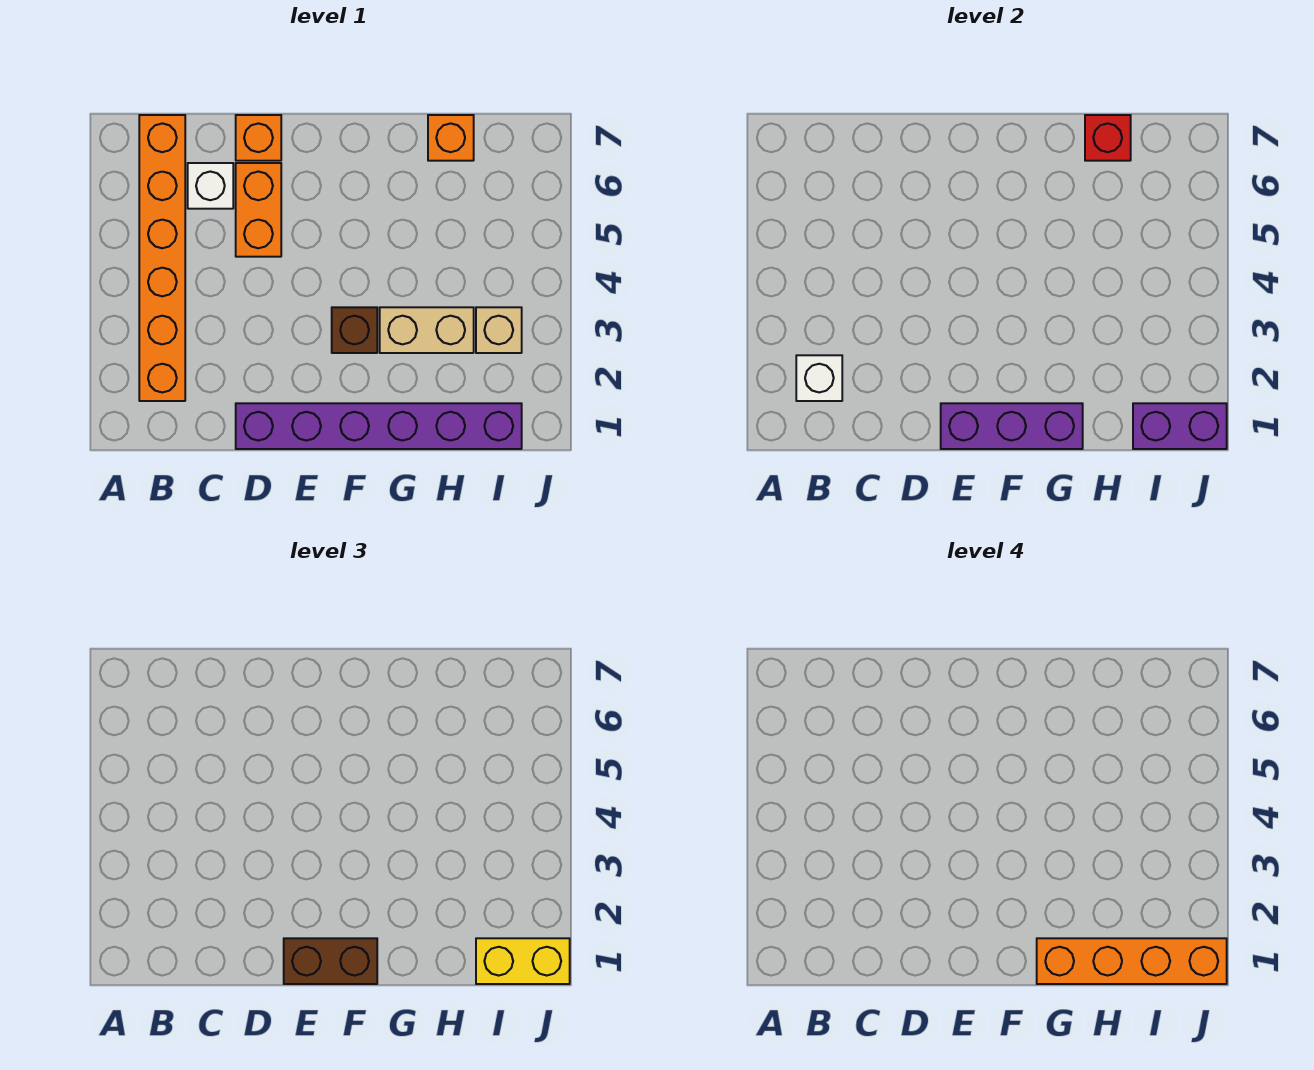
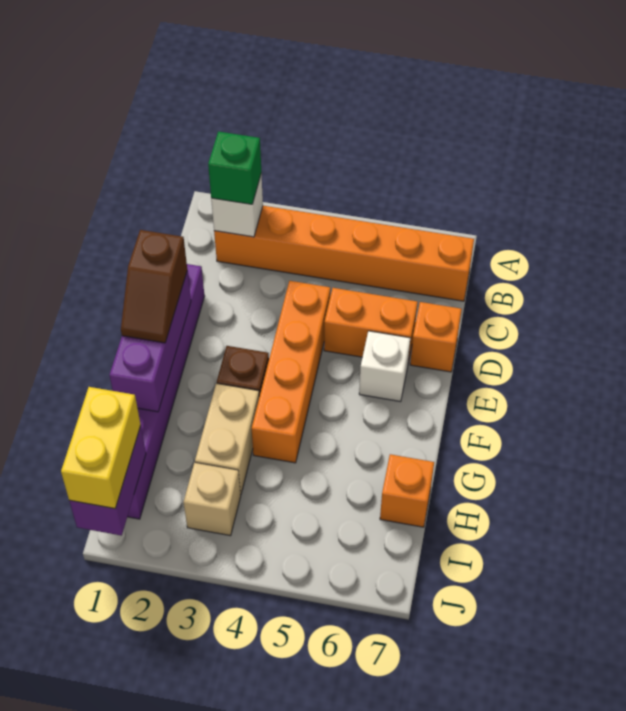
none -> green 1x1 brick [208,132,261,204]
white 1x1 brick [188,163,233,209] -> white 1x1 brick moved to [359,331,410,402]
brown 1x2 brick [284,938,377,984] -> brown 1x2 slope [121,230,187,343]
orange 1x4 brick [1037,938,1227,984] -> orange 1x4 brick moved to [252,281,330,463]
red 1x1 brick [1085,115,1131,161] -> none

